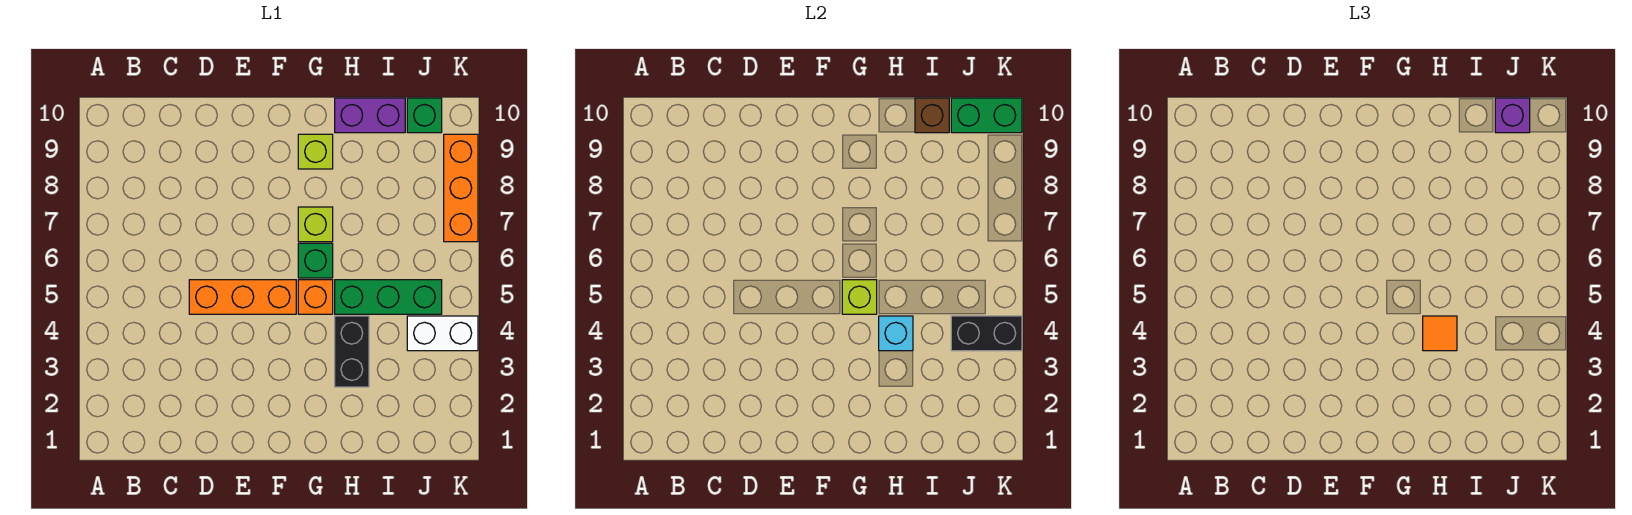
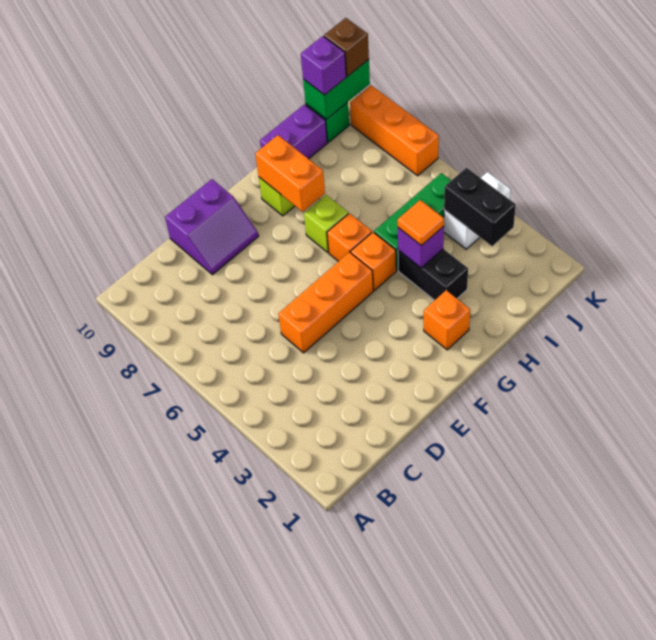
none -> purple 2x2 slope [165,179,258,275]
none -> orange 1x1 brick [424,290,470,350]
lime 1x1 brick [842,280,877,314] -> none
green 1x1 brick [298,243,333,278] -> orange 1x1 brick [327,213,372,262]
none -> orange 1x2 brick [255,135,325,212]
cyan 1x1 brick [879,316,913,351] -> purple 1x1 brick [398,226,444,268]
brown 1x1 brick [915,98,949,133] -> brown 1x1 brick moved to [324,18,369,77]
black 1x2 brick [951,316,1022,351] -> black 1x2 brick turned to [444,168,516,246]

